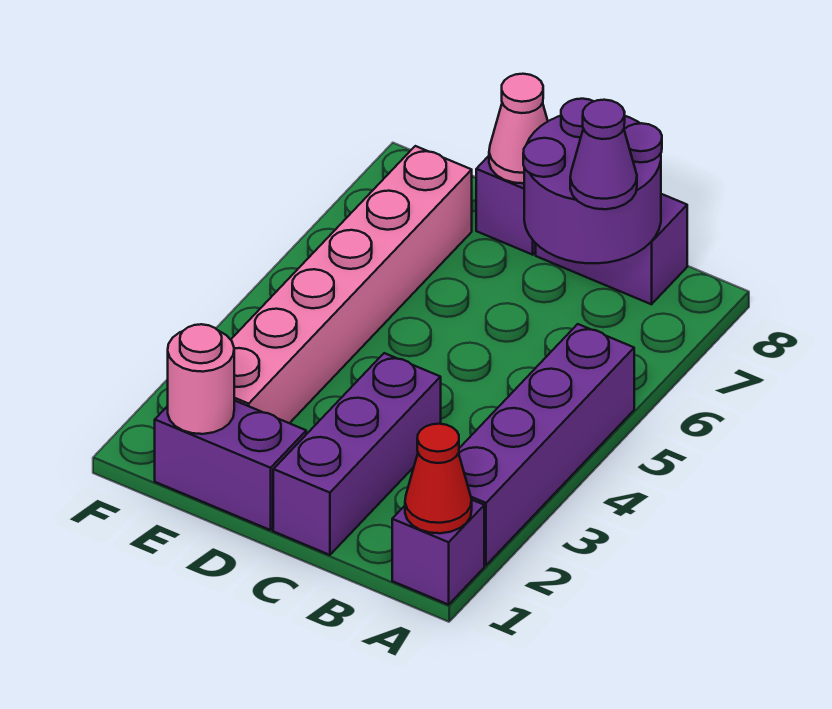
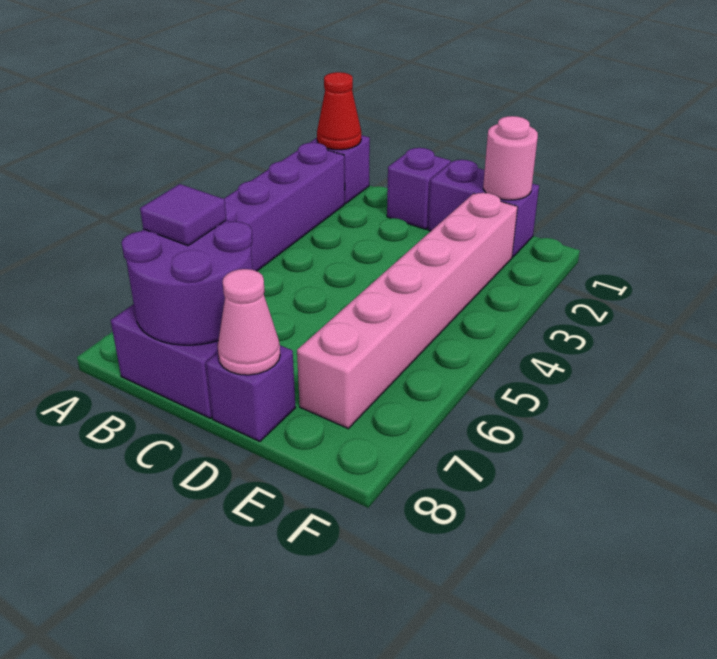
purple 1x1 cone [570,100,637,209] -> purple 1x1 tile [140,184,226,246]
purple 1x3 brick [273,353,441,555] -> purple 1x1 brick [387,148,451,229]

